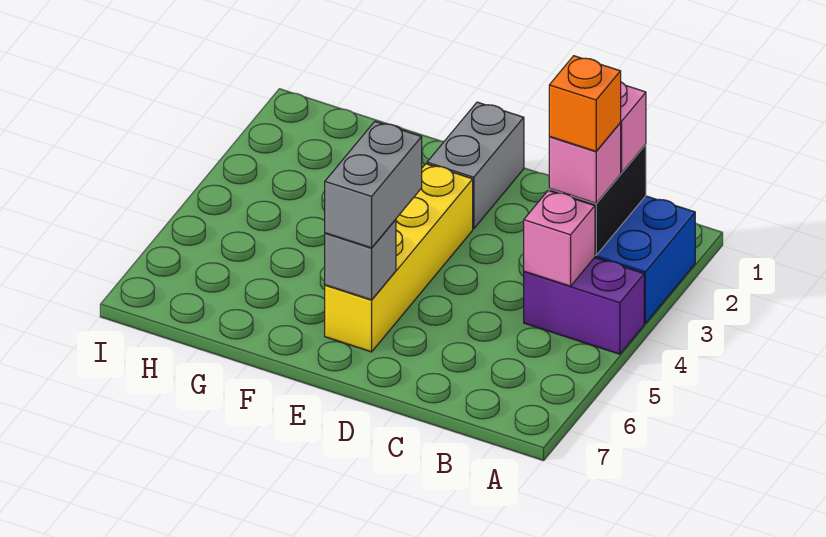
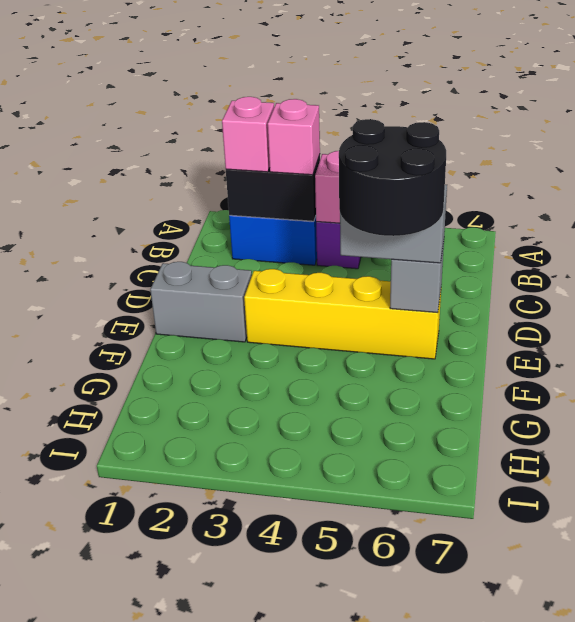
orange 1x1 brick [549,56,621,151] -> none
none -> black 2x2 round brick [339,119,446,236]

